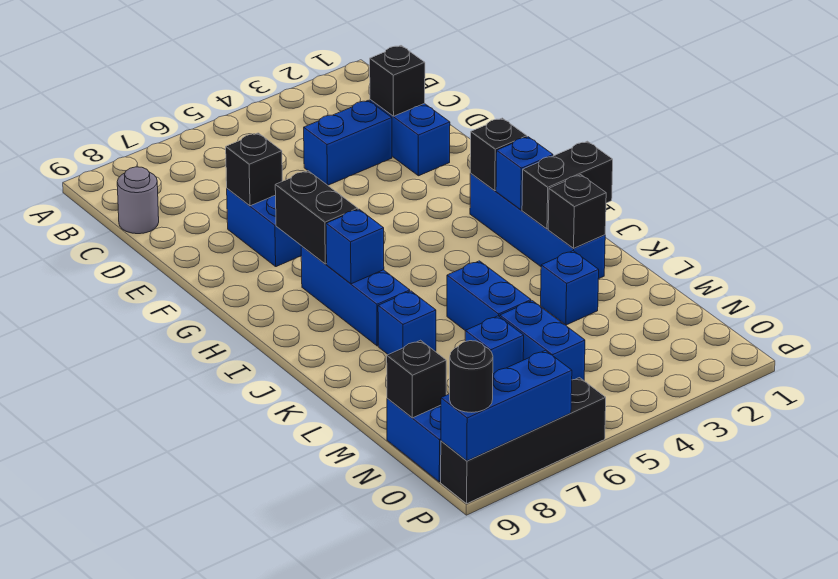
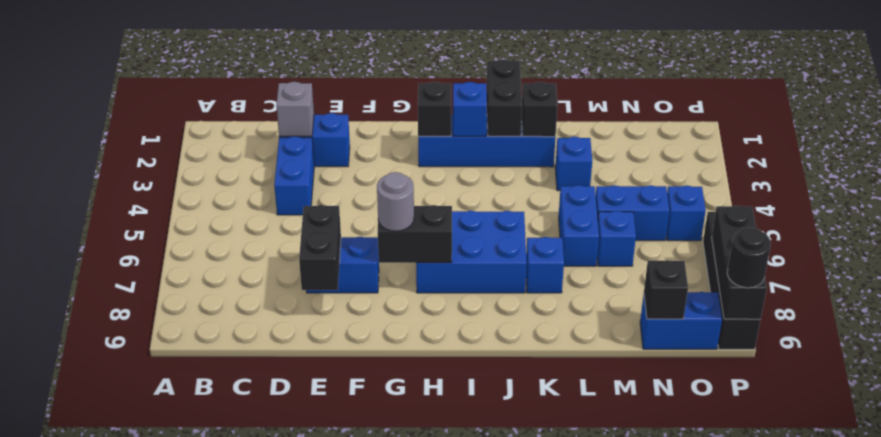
grey 1x1 round brick [117,167,159,234] -> grey 1x1 round brick moved to [377,172,414,231]
black 1x1 brick [370,46,425,116] -> grey 1x1 brick [276,82,314,136]
black 1x1 brick [226,133,282,206] -> black 1x2 brick [299,205,341,290]
blue 1x3 brick [301,246,410,346] -> blue 2x3 brick [416,211,527,293]
blue 1x1 brick [326,209,384,284] -> blue 1x1 brick moved to [666,185,706,241]
blue 1x2 brick [447,261,531,331] -> blue 1x2 brick turned to [559,185,599,266]
blue 1x3 brick [441,350,572,461] -> black 1x3 brick [712,205,767,319]

